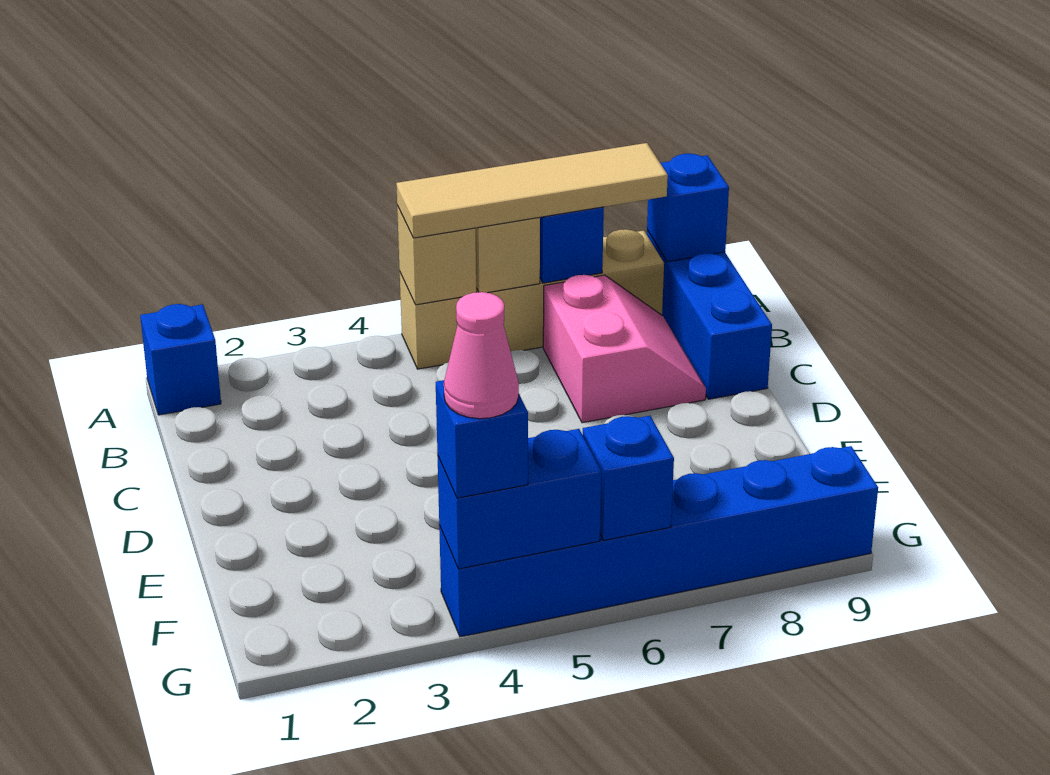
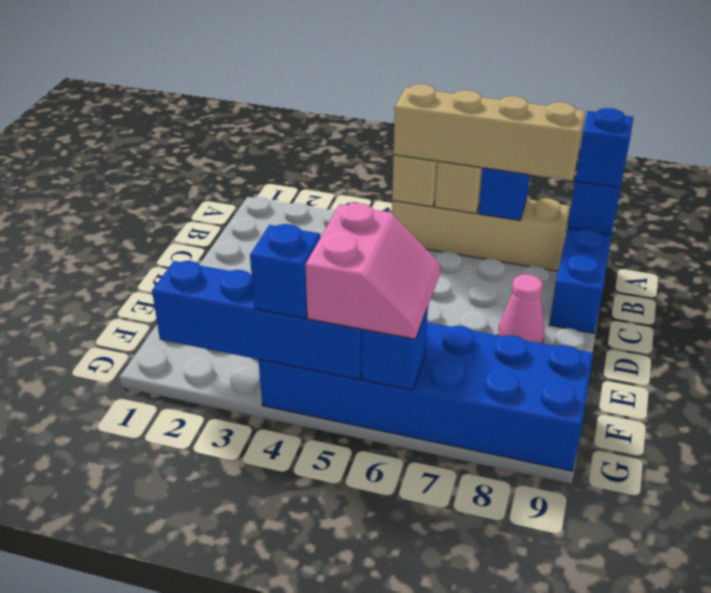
blue 1x1 brick [140,304,221,415] -> blue 1x1 brick moved to [575,108,633,188]
tan 1x4 tile [396,143,668,238] -> tan 1x4 brick [394,84,585,181]
pink 2x2 slope [543,275,706,423] -> pink 2x2 slope moved to [305,203,441,339]
blue 1x6 brick [439,446,878,637] -> blue 2x6 brick [259,322,593,471]
blue 1x2 brick [438,429,601,569] -> blue 1x4 brick [152,261,362,379]
pink 1x1 cone [444,292,519,419] -> pink 1x1 cone moved to [498,274,545,343]

